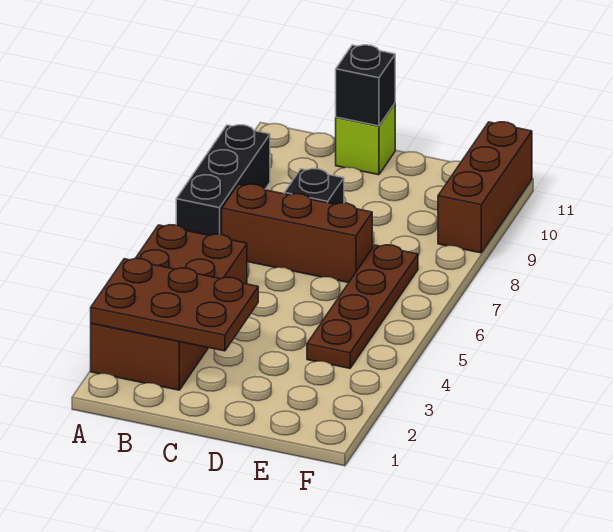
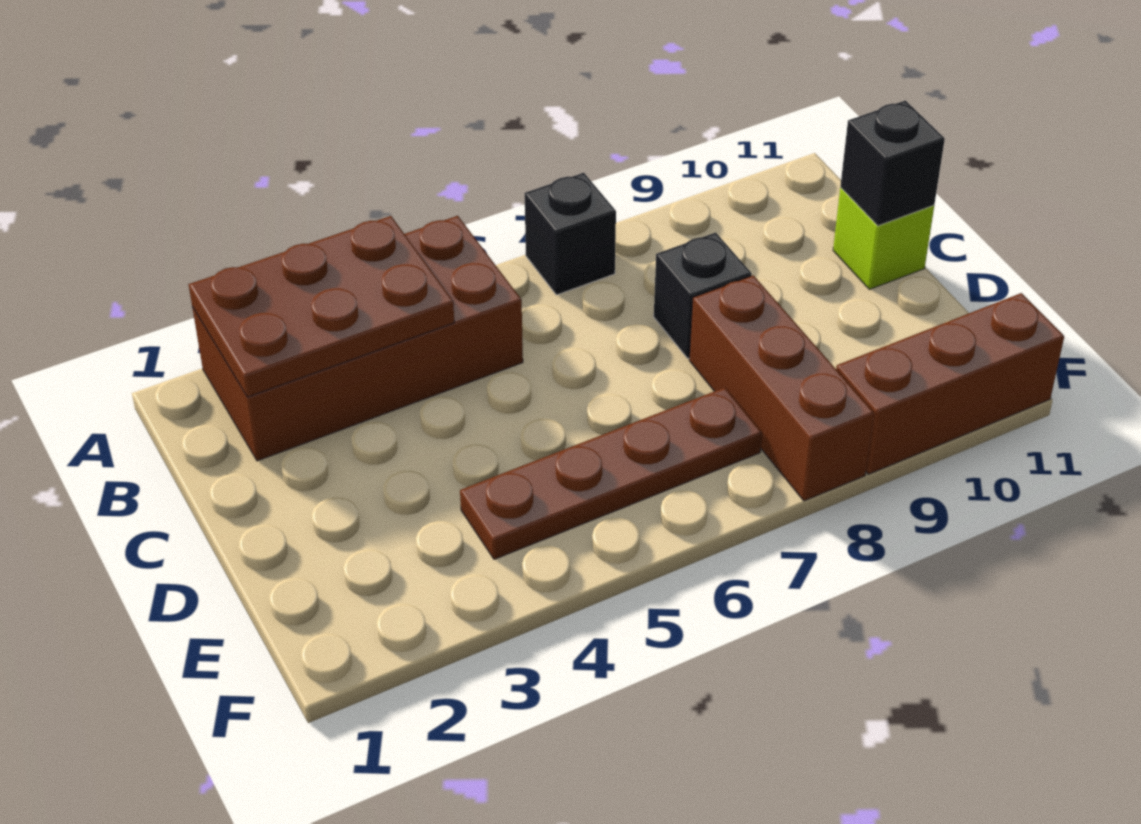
brown 2x3 plate [91,259,258,351] -> brown 2x3 plate turned to [188,216,454,397]
black 1x3 brick [176,125,270,236] -> black 1x1 brick [525,173,616,295]
brown 1x3 brick [222,184,372,283] -> brown 1x3 brick moved to [689,275,874,501]

